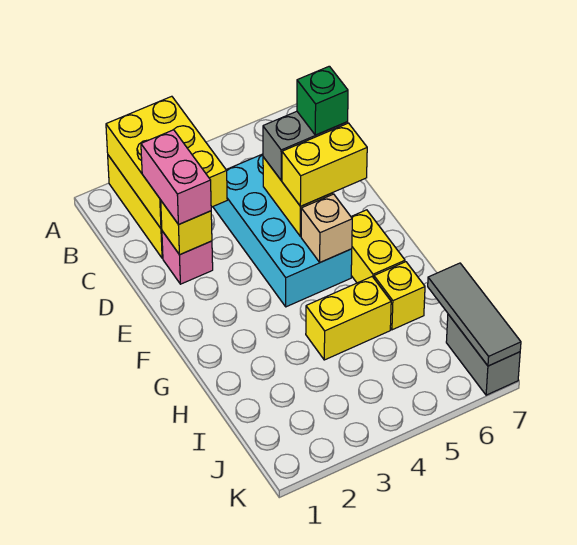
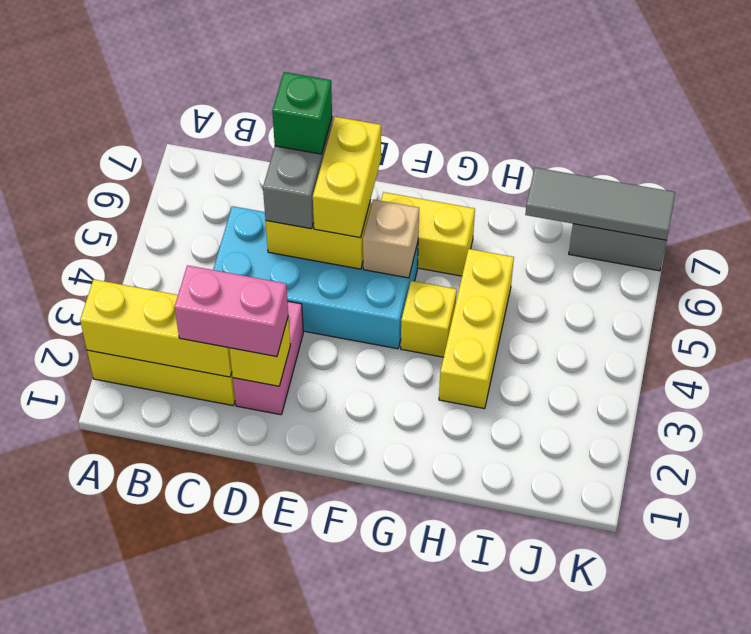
yellow 2x3 brick [106,96,227,229] -> yellow 1x3 brick [80,280,232,377]
pink 1x1 brick [162,231,213,284] -> pink 1x2 brick [233,301,303,415]
yellow 1x2 brick [306,277,391,360] -> yellow 1x3 brick [439,249,514,409]
yellow 1x1 brick [374,262,425,330] -> yellow 1x1 brick moved to [401,281,457,357]

